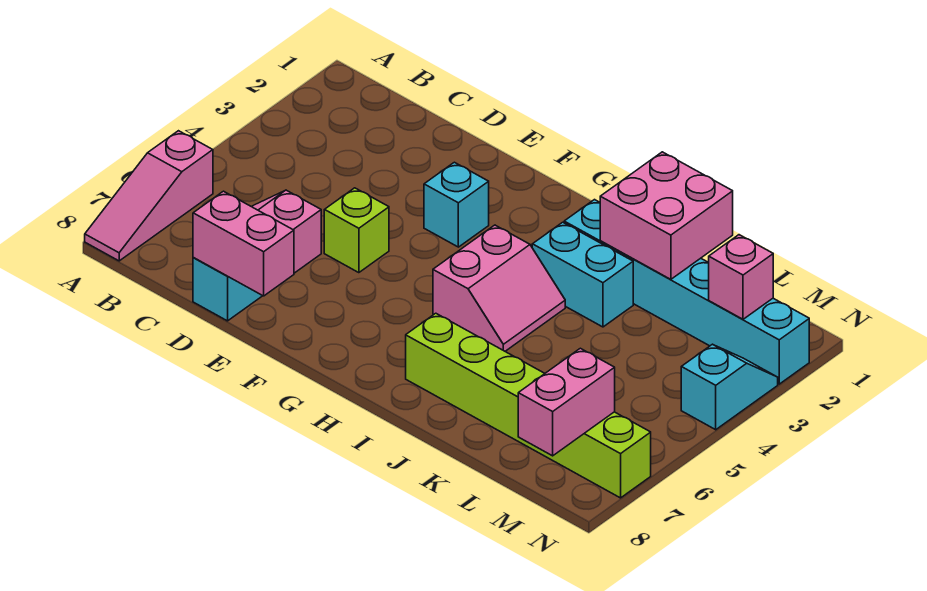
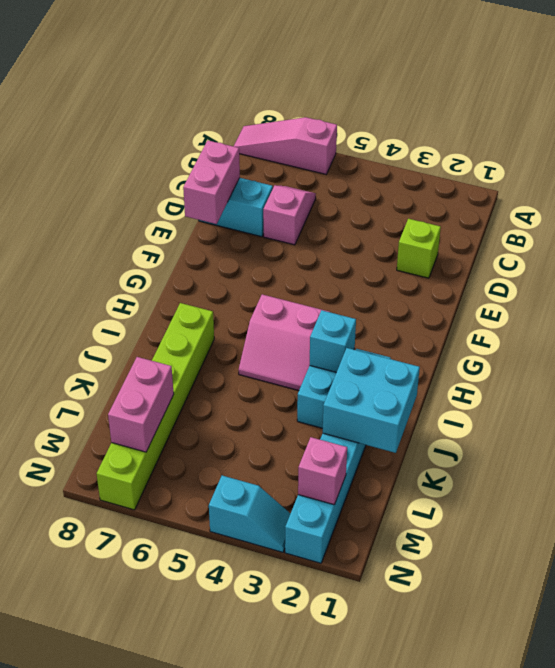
lime 1x1 brick [324,188,389,273] -> lime 1x1 brick moved to [397,219,441,278]
cyan 1x1 brick [424,162,489,247] -> cyan 1x1 brick moved to [310,310,356,372]
pink 2x2 brick [600,152,733,279] -> cyan 2x2 brick [323,348,420,453]
pink 1x2 brick [518,348,615,456] -> pink 1x2 brick turned to [108,357,174,452]

